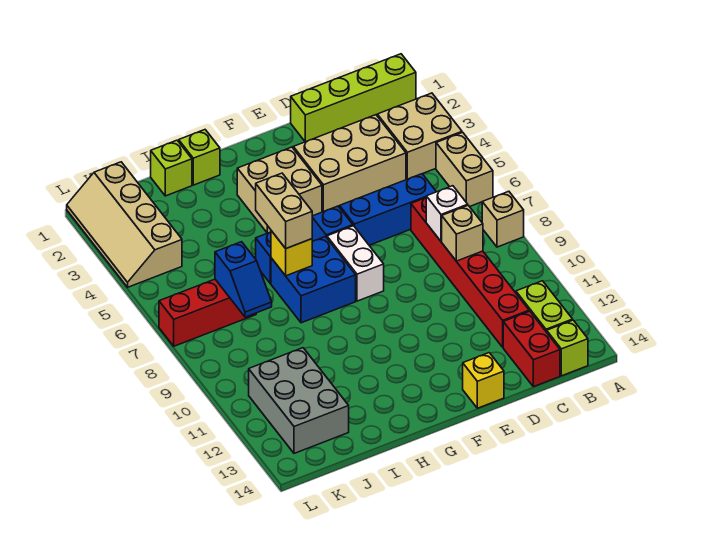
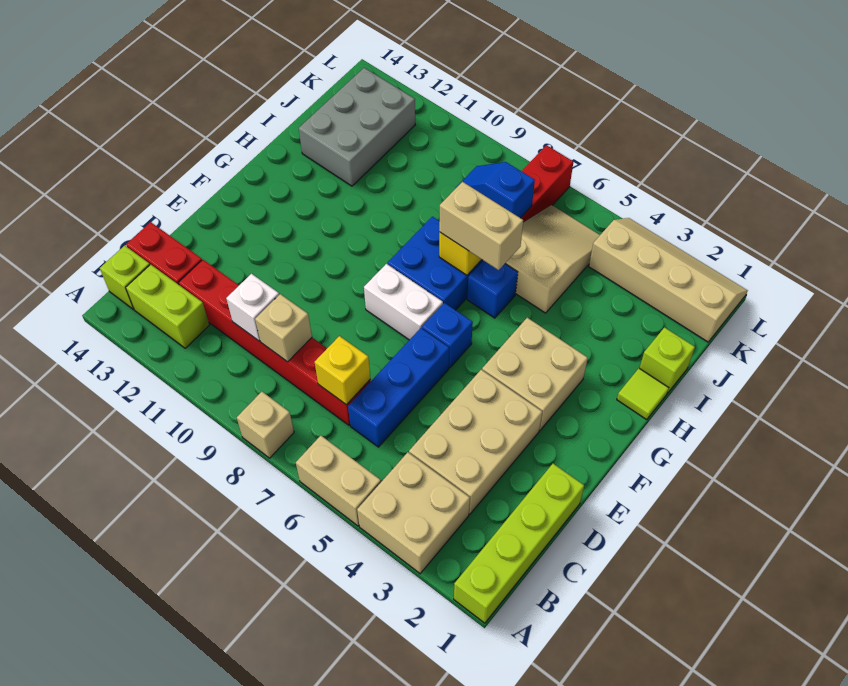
white 1x1 brick [426,186,468,241] -> white 1x1 brick moved to [226,274,279,341]
yellow 1x1 brick [463,353,504,408] -> yellow 1x1 brick moved to [315,336,370,405]
lime 1x1 brick [179,130,220,185] -> lime 1x1 tile [617,368,669,420]
none -> tan 2x3 slope [505,205,600,313]
grey 2x3 brick [249,348,349,453] -> grey 2x3 brick turned to [299,68,415,186]

